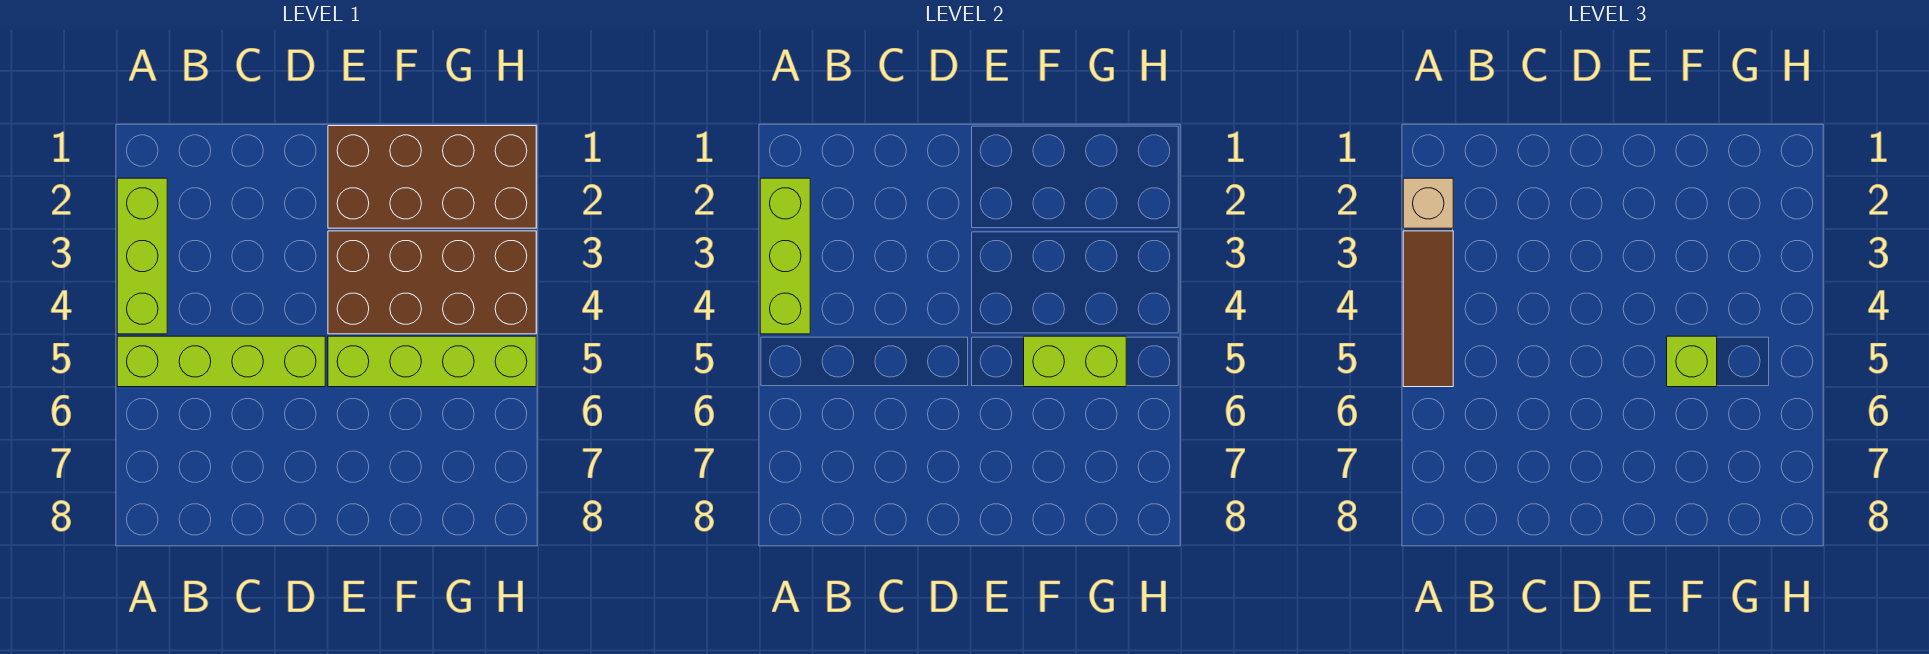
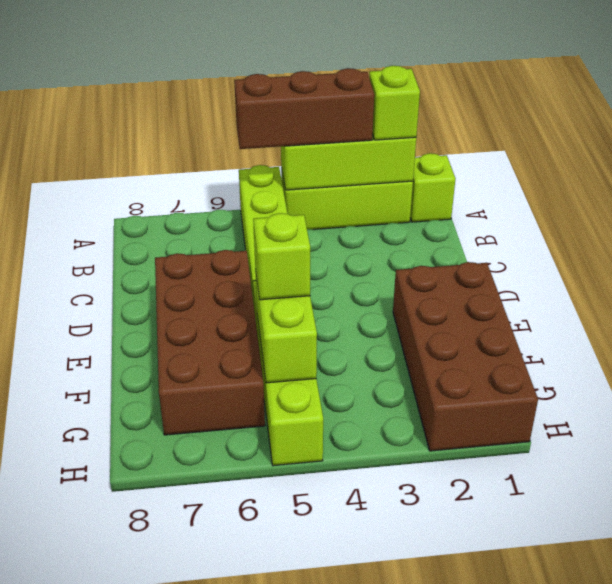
none -> lime 1x1 brick [410,153,455,222]
tan 1x1 brick [1403,178,1453,228] -> lime 1x1 brick [369,66,420,140]
brown 1x3 tile [1403,231,1453,387] -> brown 1x3 brick [234,68,374,149]
brown 2x4 brick [328,231,536,334] -> brown 2x4 brick moved to [155,250,265,435]

